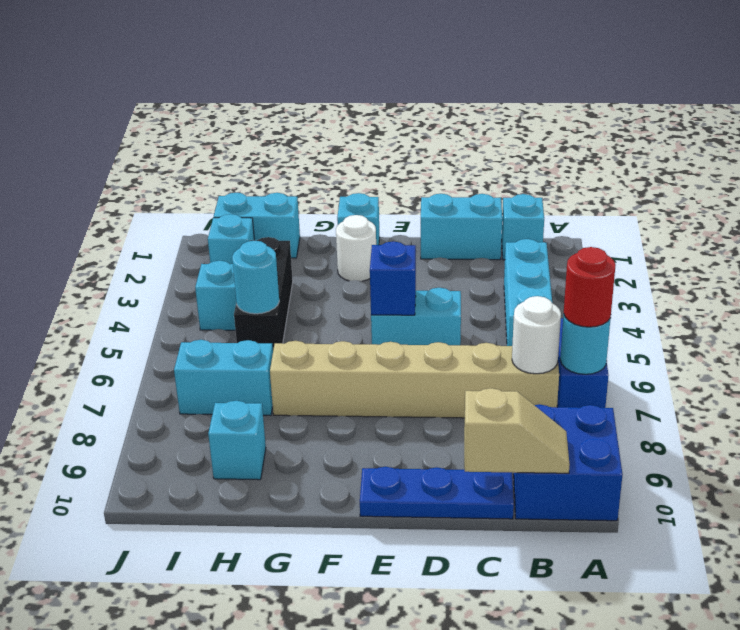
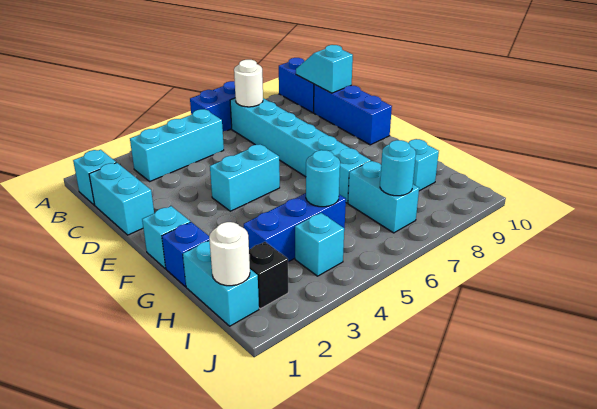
cyan 1x1 round brick [560,314,610,374] -> cyan 1x1 round brick moved to [380,140,416,196]
red 1x1 round brick [564,247,616,327] -> none
blue 2x2 brick [513,404,623,521] -> blue 1x2 brick [279,58,314,113]
tan 1x6 brick [270,341,559,418] -> cyan 1x6 brick [230,98,371,203]
tan 1x2 slope [464,388,570,473] -> cyan 1x2 slope [296,45,353,93]
blue 1x3 plate [360,467,514,519] -> blue 1x3 brick [314,84,392,145]
cyan 1x2 brick [371,288,461,345] -> cyan 1x2 brick turned to [210,145,280,211]
blue 1x1 brick [370,241,416,315] -> blue 1x1 brick moved to [162,222,209,287]
white 1x1 round brick [336,215,376,281] -> white 1x1 round brick moved to [209,222,250,286]
black 1x3 brick [234,237,293,349] -> blue 1x3 brick [244,193,346,262]
cyan 1x1 brick [208,214,254,264] -> black 1x1 brick [249,242,288,309]

